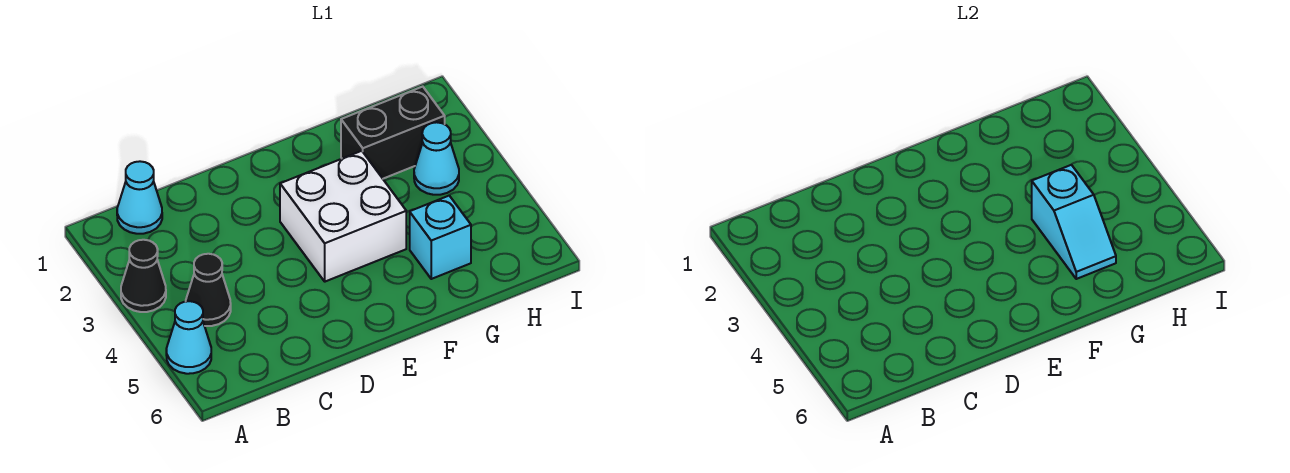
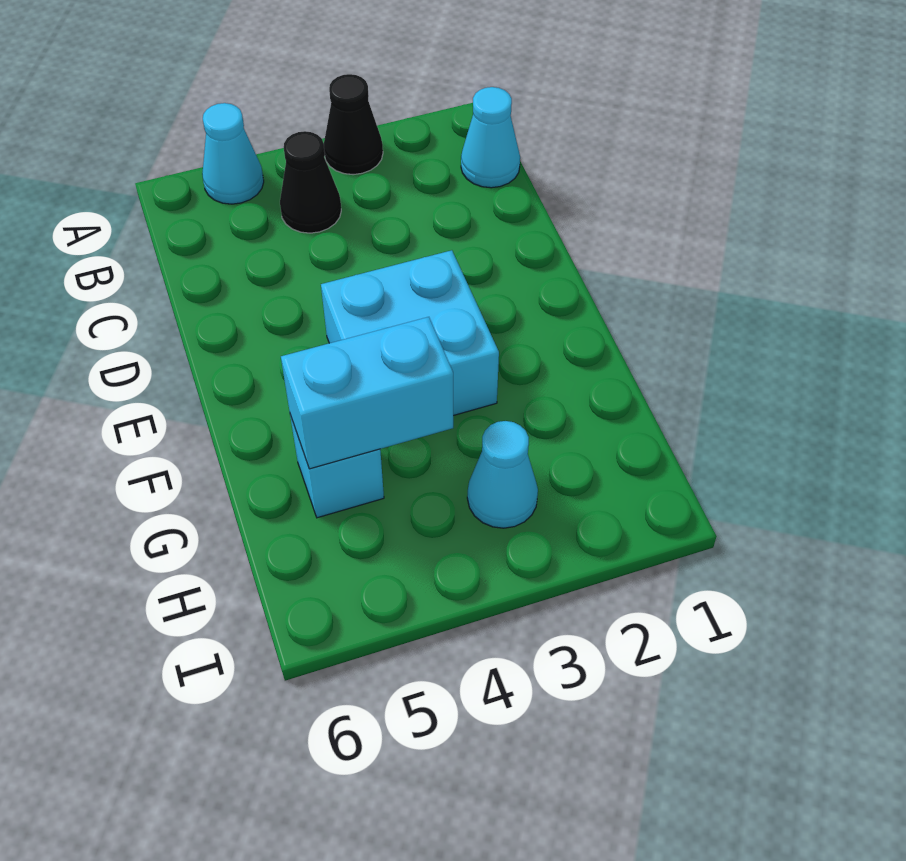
white 2x2 brick [280,151,406,282] -> cyan 2x2 brick [321,250,499,416]
black 1x2 brick [341,86,445,179] -> none
cyan 1x2 slope [1032,165,1116,279] -> cyan 1x2 brick [281,317,453,469]

